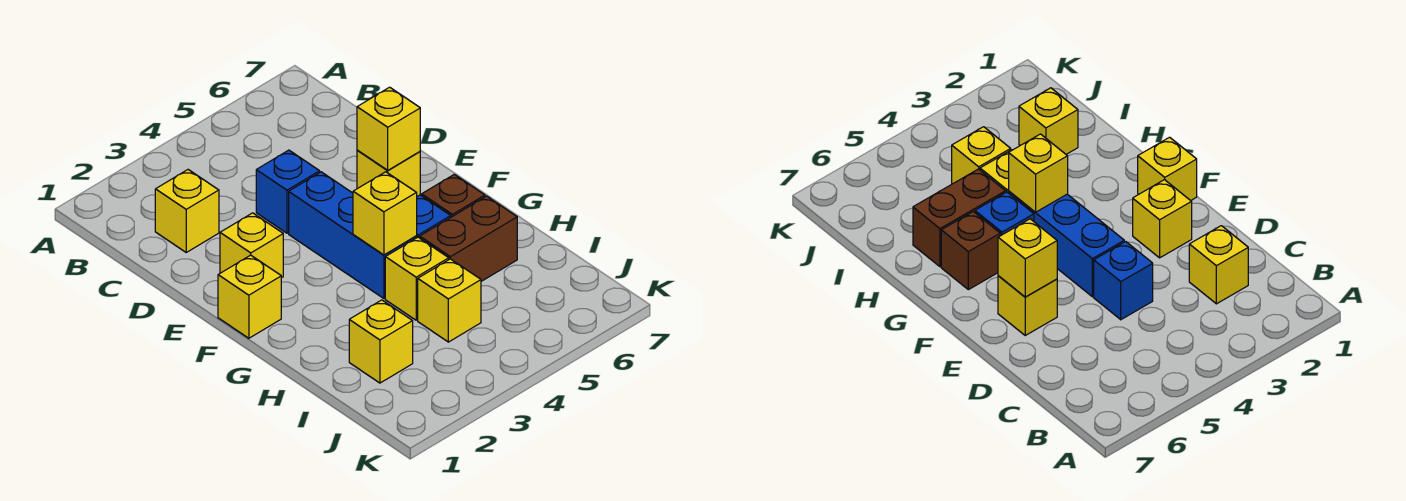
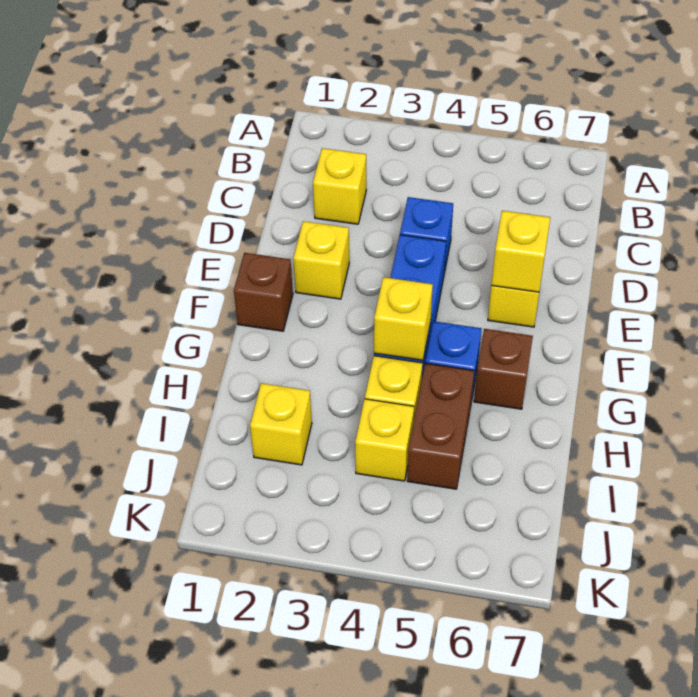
yellow 1x1 brick [218,255,281,338] -> brown 1x1 brick [234,253,293,331]
brown 1x2 brick [420,196,517,281] -> brown 1x2 brick turned to [407,363,474,489]

